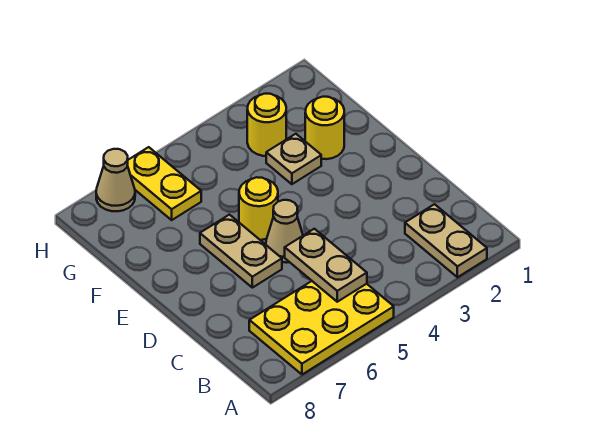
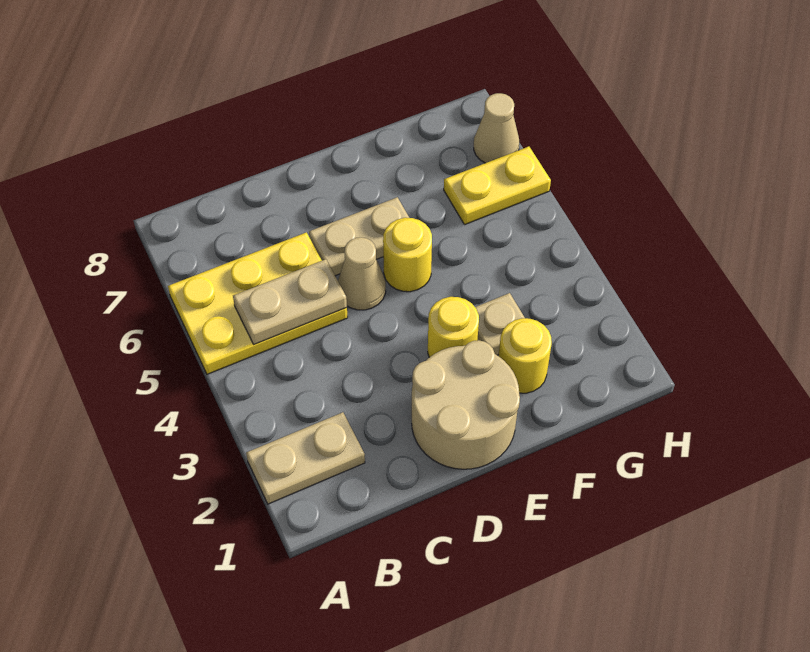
yellow 2x3 plate [249,281,394,374] -> yellow 2x3 plate turned to [168,232,348,374]
none -> tan 2x2 round brick [412,340,520,469]
yellow 1x1 round brick [247,94,286,156] -> yellow 1x1 round brick moved to [428,297,479,357]

